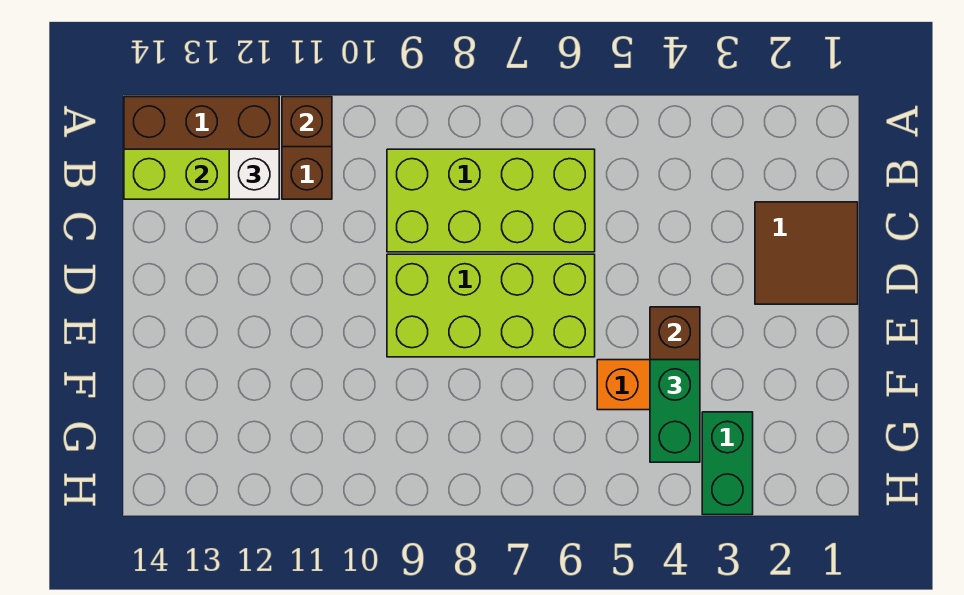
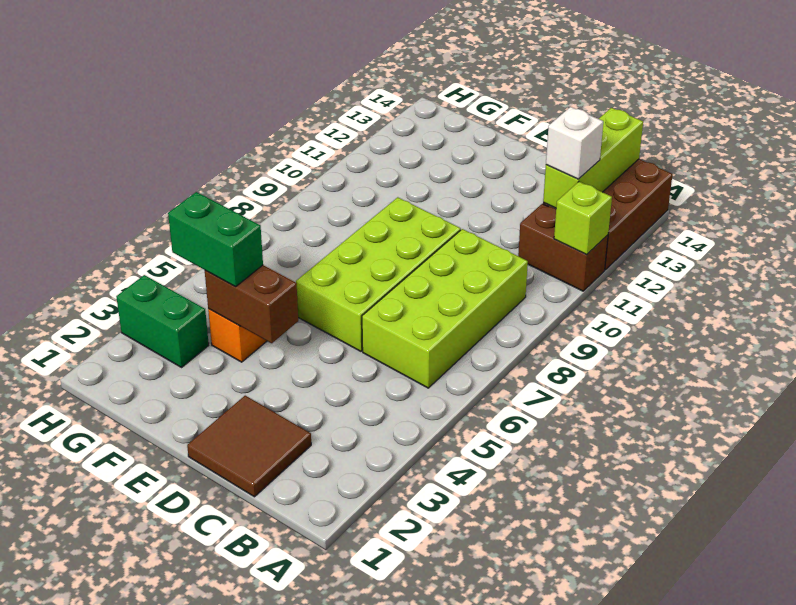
brown 1x1 brick [282,97,332,147] -> lime 1x1 brick [554,182,612,255]

